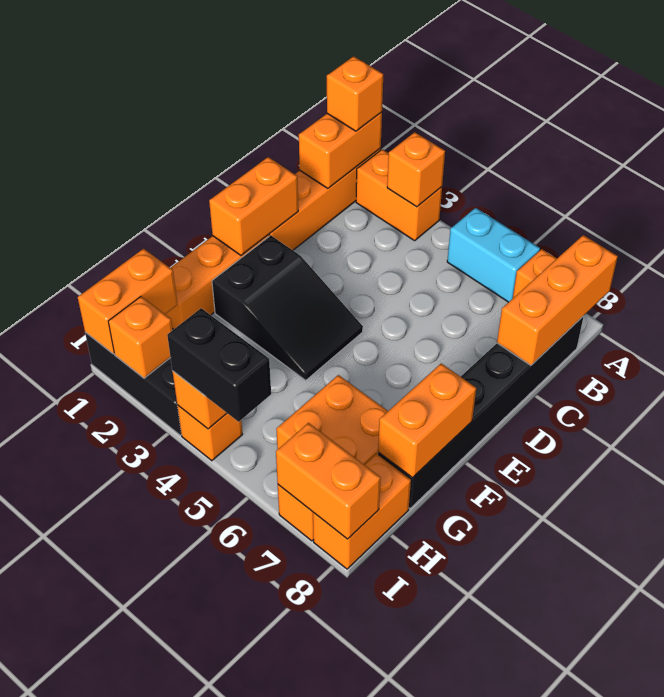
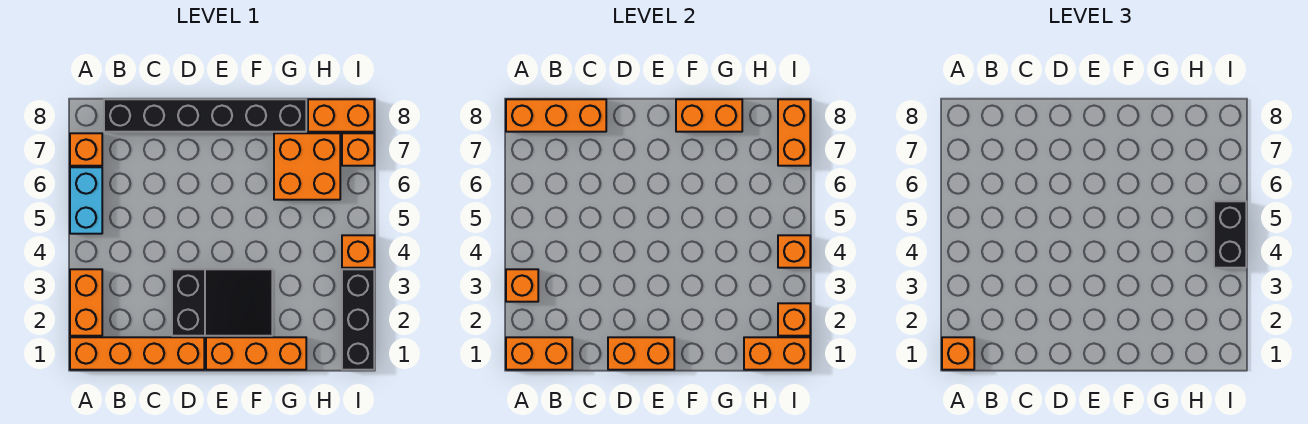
black 2x3 slope [212,235,363,380] -> black 2x3 slope turned to [172,269,272,336]

